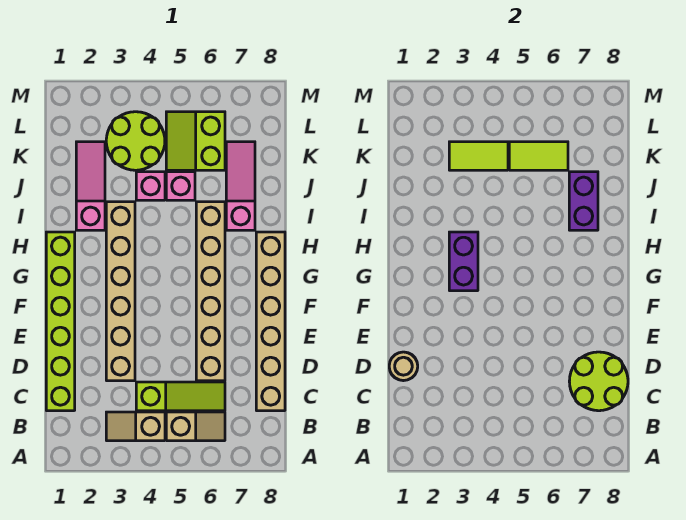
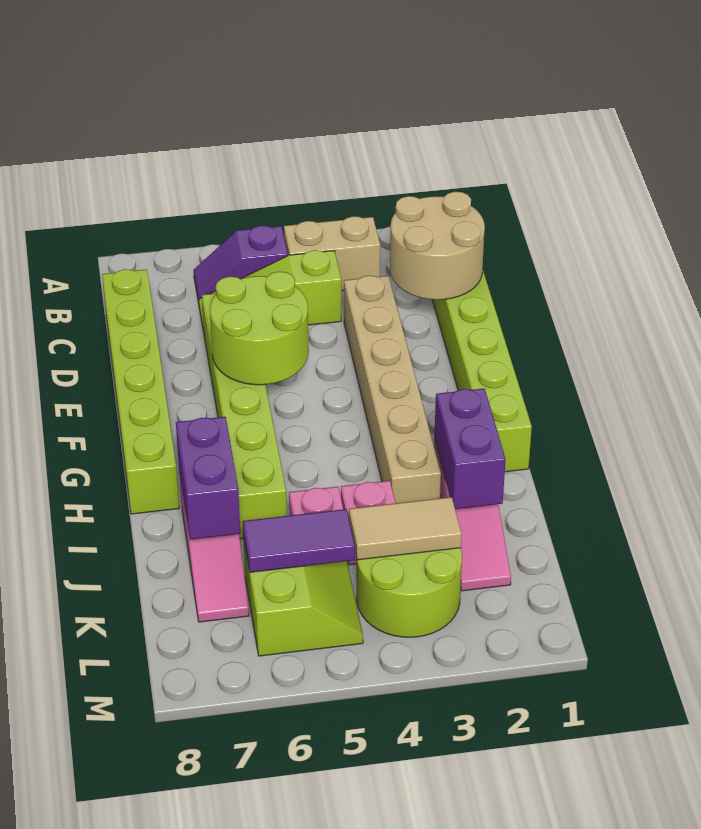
tan 1x2 slope [106,412,165,441] -> tan 1x2 brick [284,216,380,291]
tan 1x2 slope [166,412,225,441] -> purple 1x2 slope [194,226,288,303]
lime 2x2 round brick [569,352,628,411] -> lime 2x2 round brick moved to [210,272,309,385]
tan 1x6 brick [256,232,285,411] -> lime 1x6 brick [102,269,179,514]
tan 1x1 round brick [389,352,418,381] -> tan 2x2 round brick [390,192,485,300]
tan 1x6 brick [196,202,225,381] -> lime 1x6 brick [202,293,287,539]
purple 1x2 brick [449,232,478,291] -> purple 1x2 brick moved to [434,389,506,509]
lime 1x2 tile [449,142,508,170] -> tan 1x2 tile [349,497,462,560]
lime 1x2 tile [509,142,568,170] -> purple 1x2 tile [243,509,355,572]

